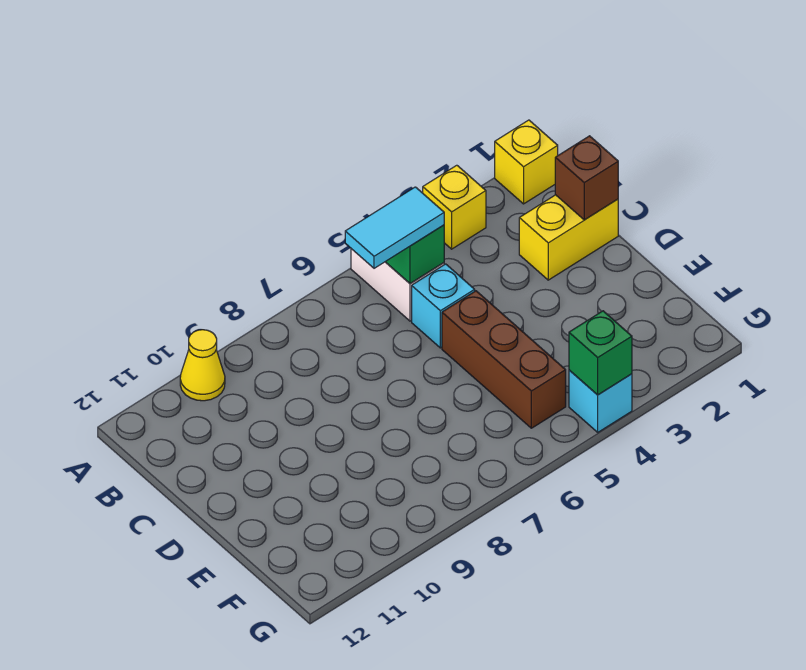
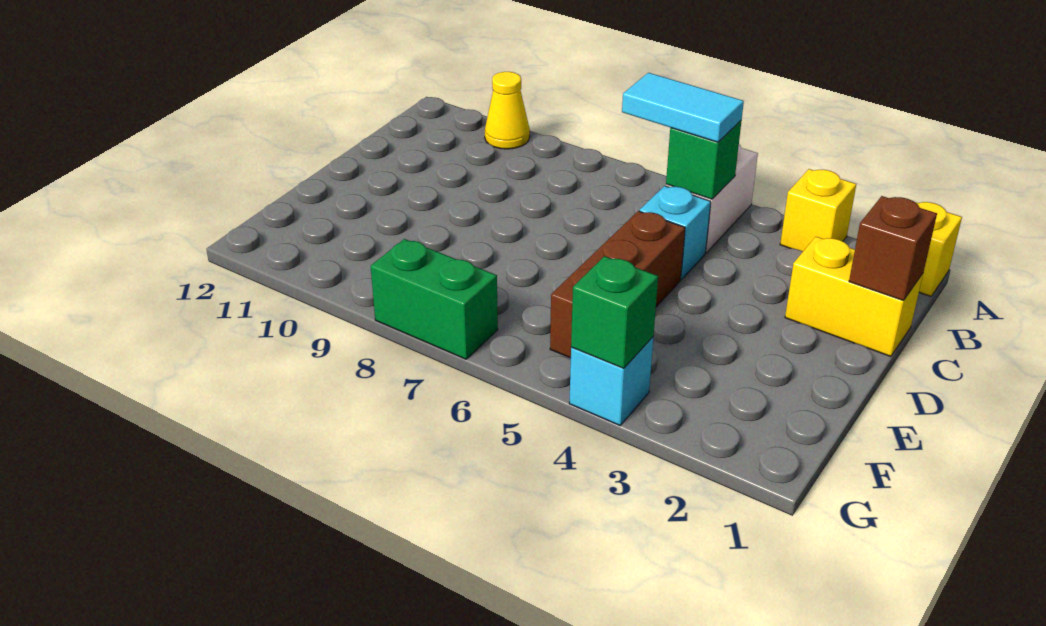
none -> green 1x2 brick [371,239,498,359]

